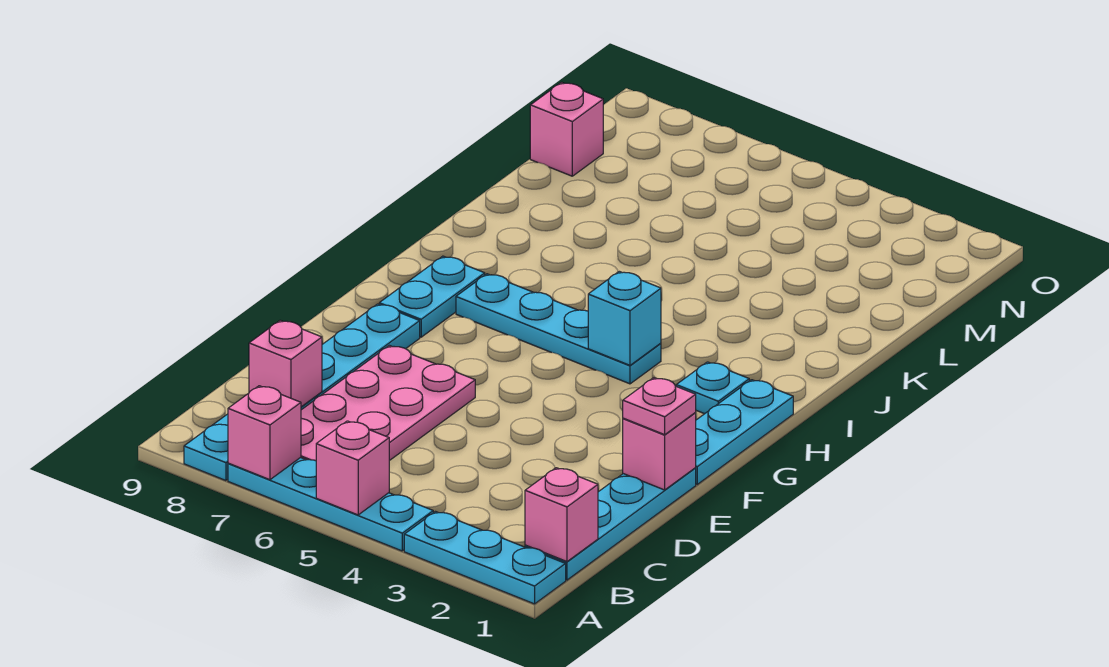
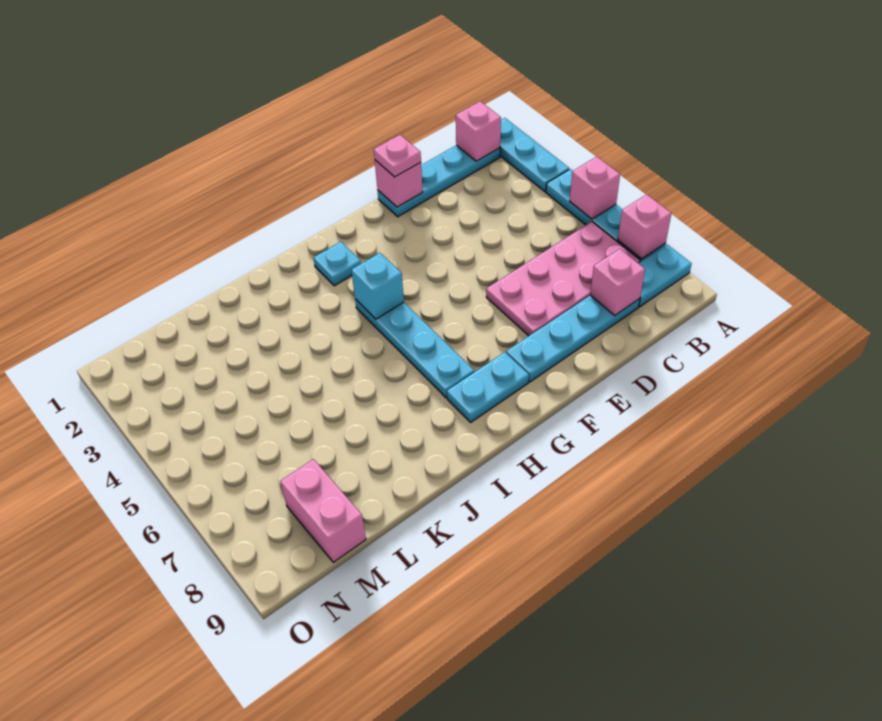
cyan 1x3 plate [696,380,793,484] -> none
pink 1x1 brick [530,82,603,176] -> pink 1x2 brick [280,459,366,562]

